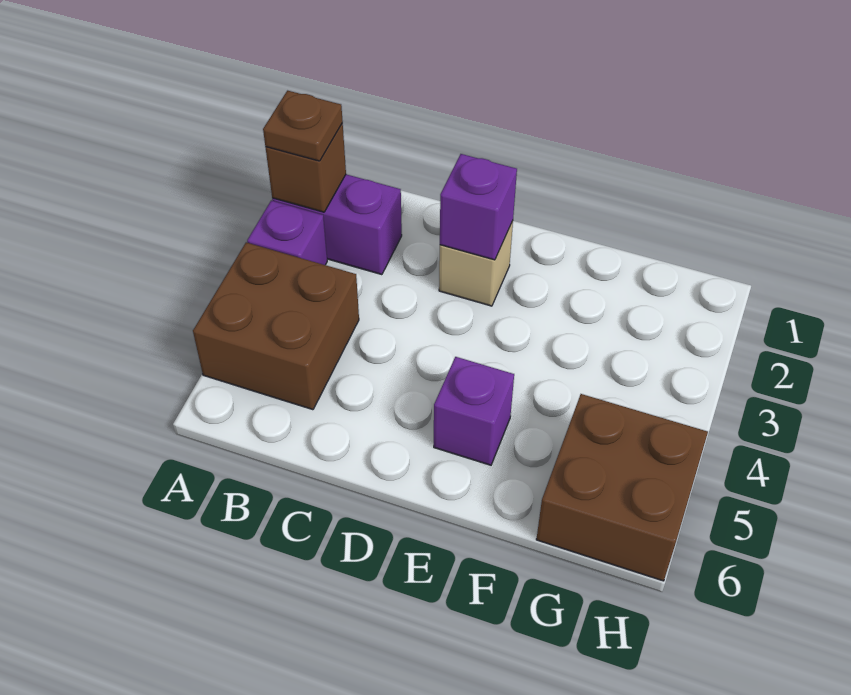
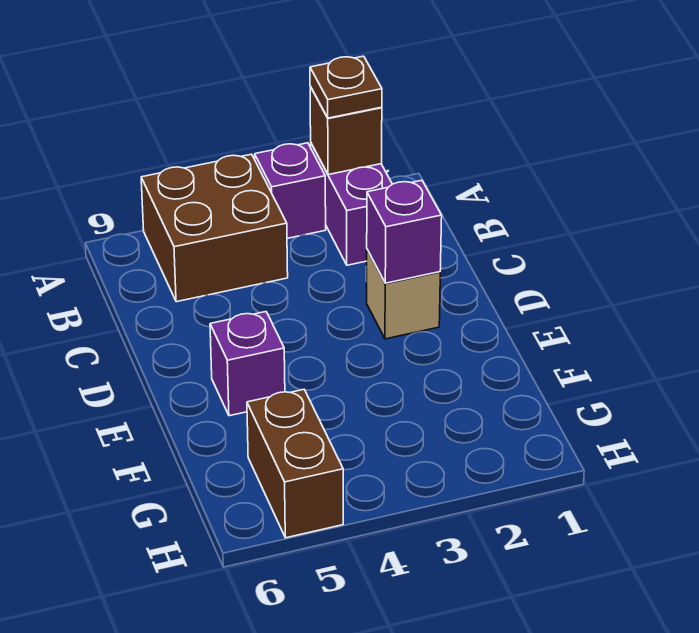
brown 2x2 brick [536,394,708,581] -> brown 1x2 brick [247,390,343,538]

